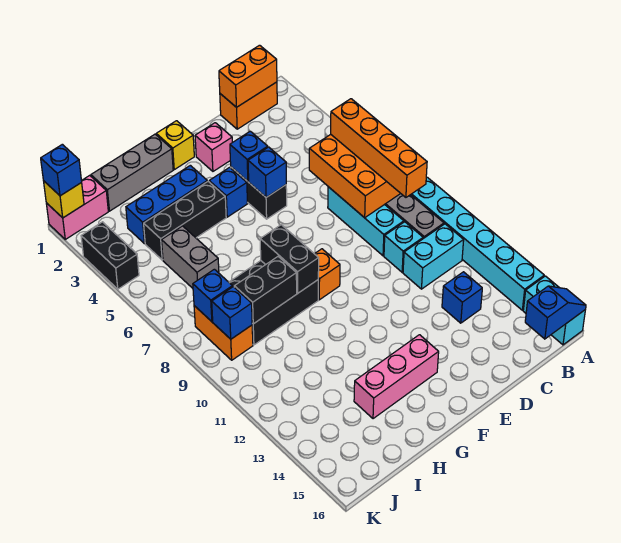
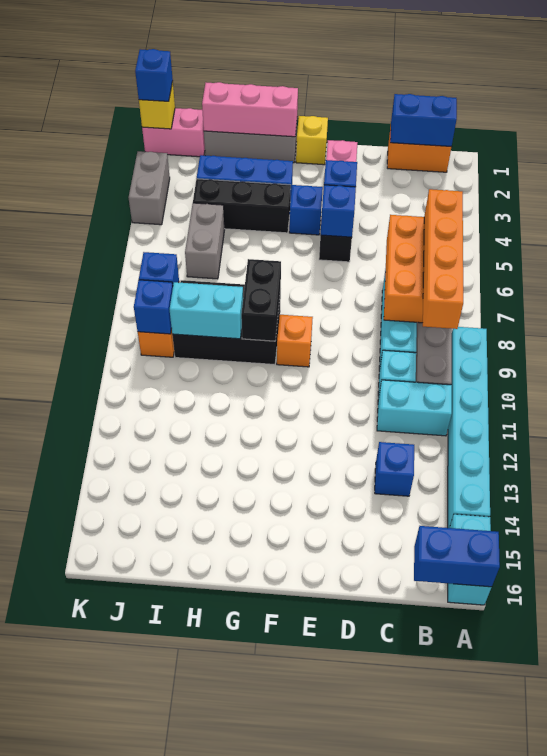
blue 1x2 slope [525,286,586,339] -> blue 1x2 brick [414,526,500,587]
orange 1x2 brick [219,45,277,107] -> blue 1x2 brick [390,94,457,147]
pink 1x3 brick [354,335,439,419] -> pink 1x3 brick moved to [202,82,298,137]
black 1x2 brick [234,257,297,324] -> cyan 1x2 brick [170,282,243,339]
black 1x2 brick [81,222,139,289] -> grey 1x2 brick [129,151,170,225]

